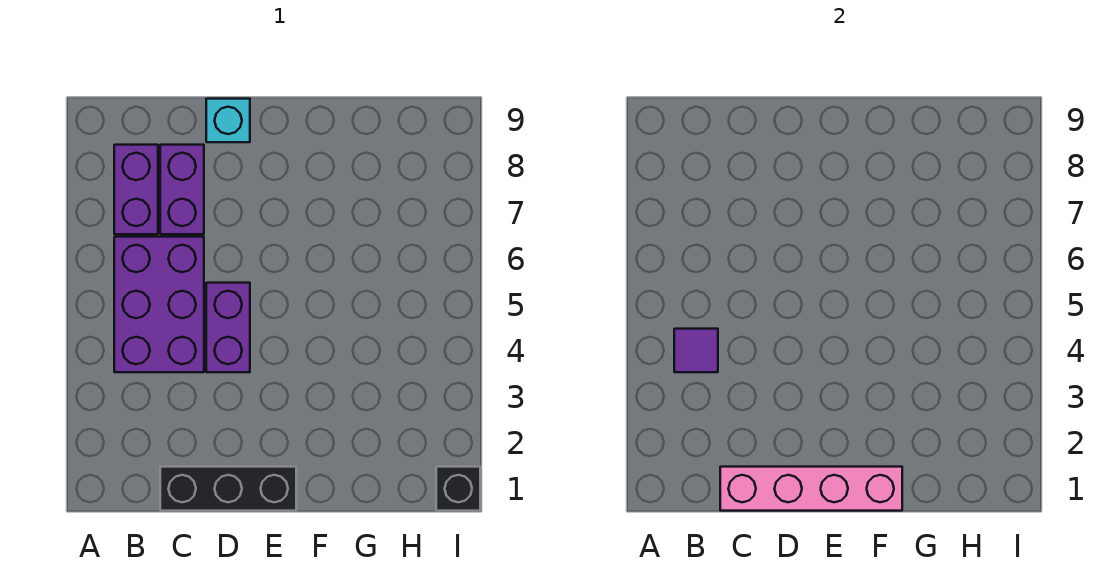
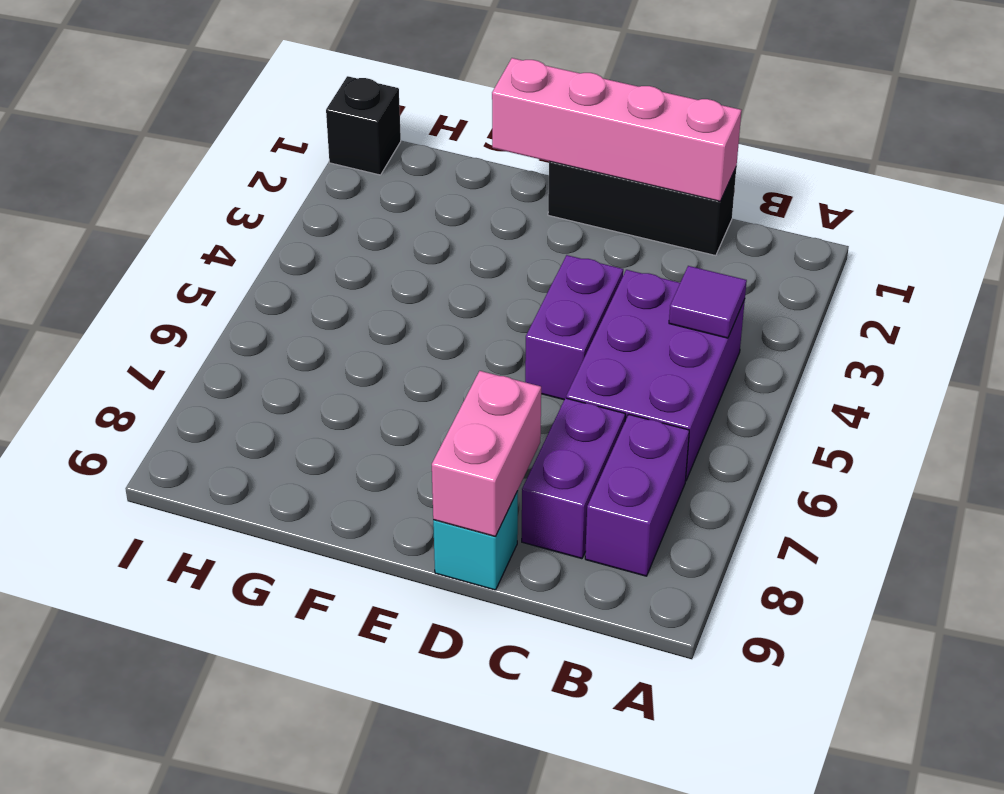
none -> pink 1x2 brick [432,371,541,537]

